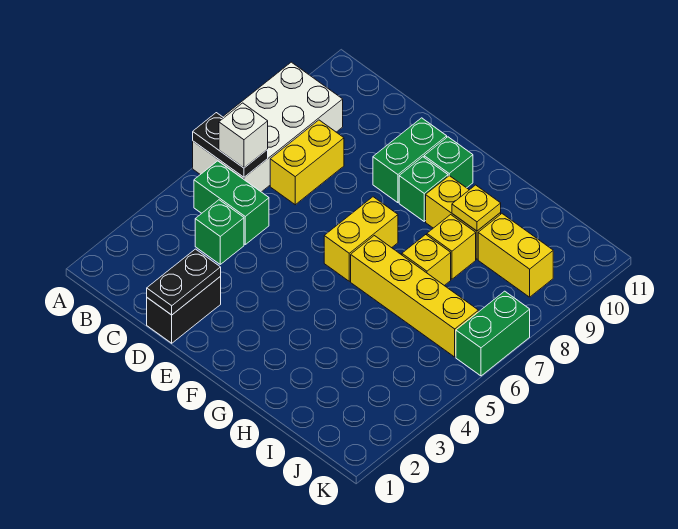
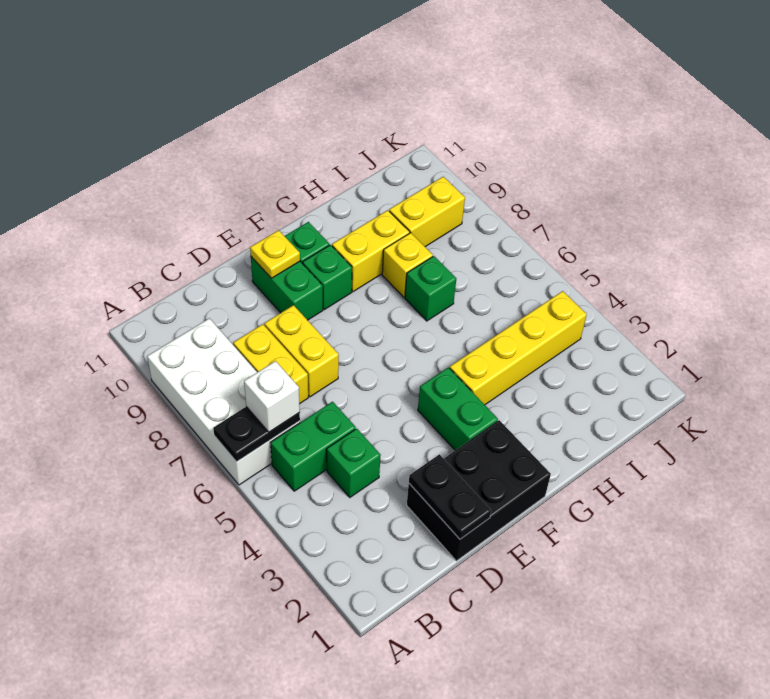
black 1x2 brick [147,276,221,343] -> black 2x3 brick [407,420,551,561]
yellow 1x2 brick [324,197,398,281] -> yellow 1x2 brick moved to [264,305,339,397]
yellow 1x4 brick [351,236,478,357] -> yellow 1x4 brick moved to [450,291,587,405]
yellow 1x1 brick [402,235,451,286] -> green 1x1 brick [405,256,456,321]
yellow 1x1 plate [452,185,501,231] -> yellow 1x1 plate moved to [250,230,300,278]
green 1x2 brick [456,291,530,376] -> green 1x2 brick moved to [418,367,498,450]

